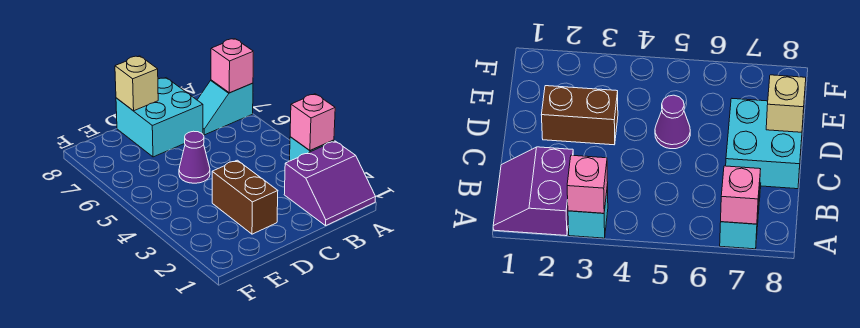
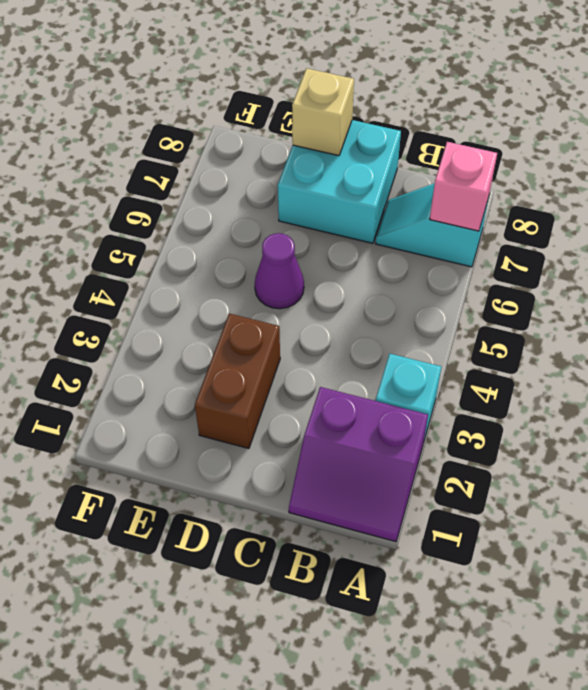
pink 1x1 brick [290,94,335,151] -> none

